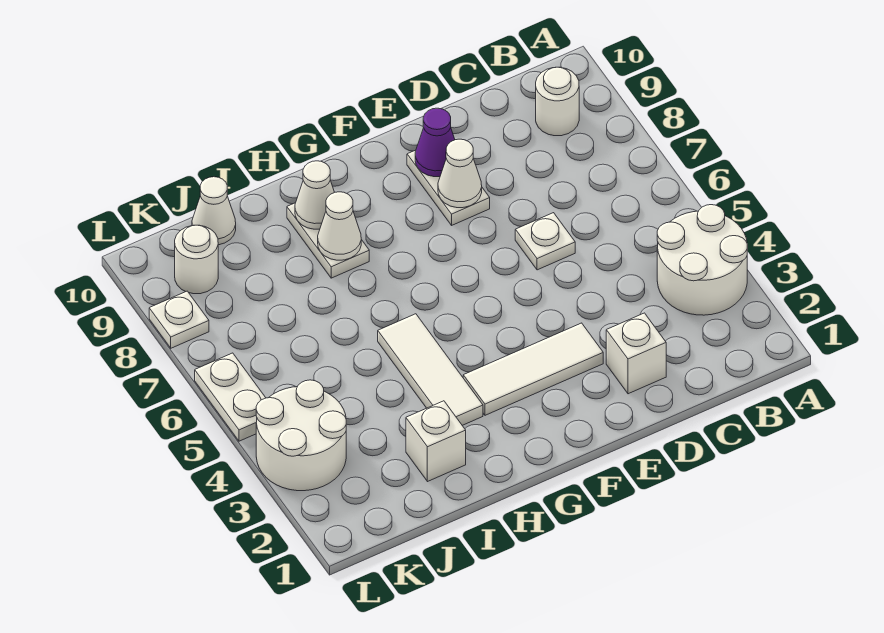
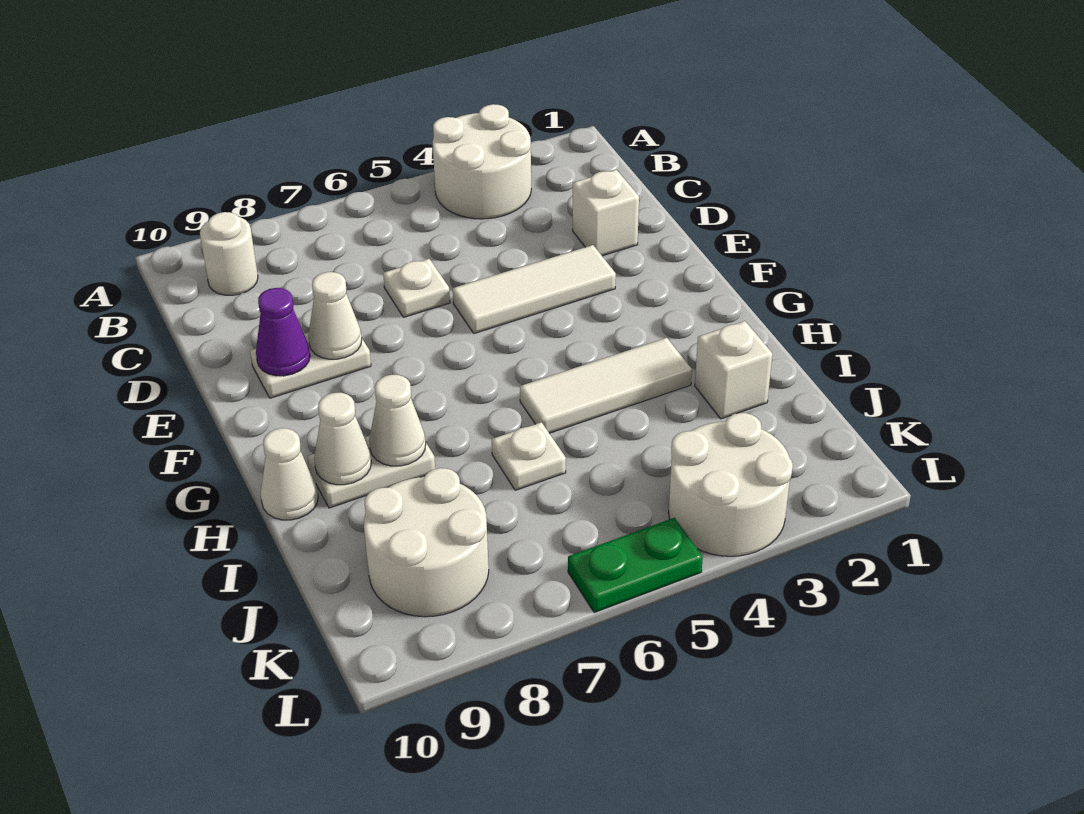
white 1x3 tile [463,323,603,415] -> white 1x3 tile turned to [453,245,616,334]
white 1x1 cone [192,177,236,245] -> white 1x1 cone moved to [261,428,318,520]
white 1x1 round brick [175,225,218,294] -> white 2x2 round brick [364,468,489,617]
white 1x2 plate [195,353,266,441] -> green 1x2 plate [568,518,703,613]
white 1x1 plate [149,291,209,348] -> white 1x1 plate moved to [492,422,566,490]

